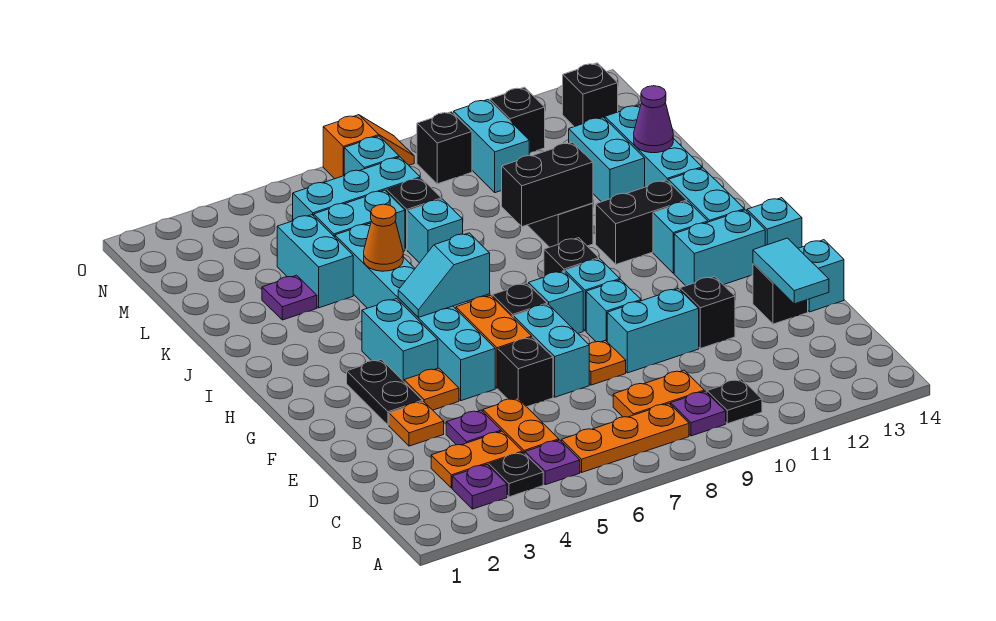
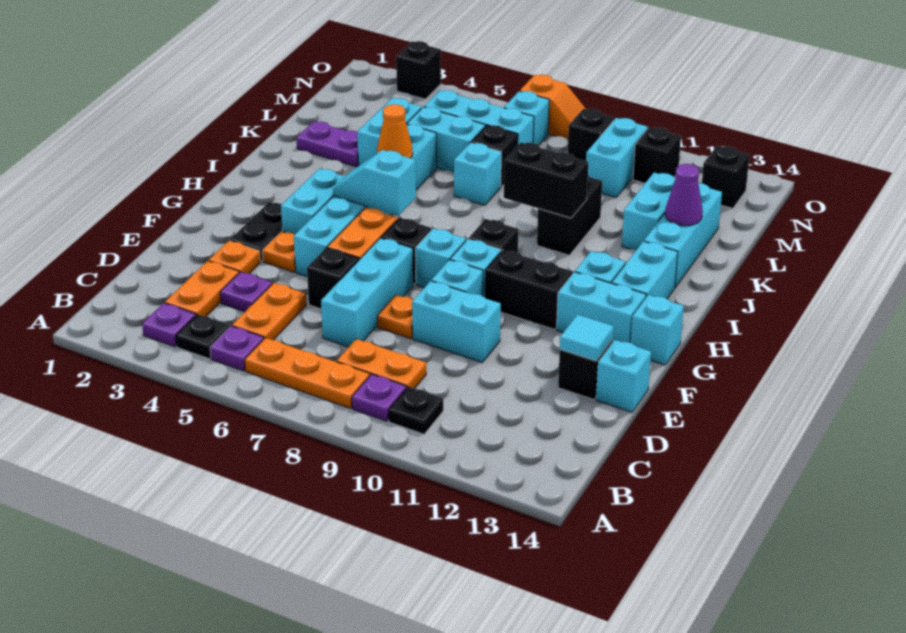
orange 1x2 plate [431,431,522,488] -> orange 1x2 plate turned to [165,261,239,316]
cyan 1x2 tile [753,238,829,304] -> cyan 1x1 tile [560,315,614,361]
cyan 1x2 brick [513,304,589,397] -> cyan 1x3 brick [321,238,413,347]
black 1x1 brick [680,276,735,348] -> black 1x1 brick moved to [396,41,441,99]
black 1x2 brick [596,180,687,264] -> black 1x2 brick moved to [485,250,573,329]
purple 1x1 plate [262,275,317,320] -> purple 1x2 plate [296,121,359,167]

